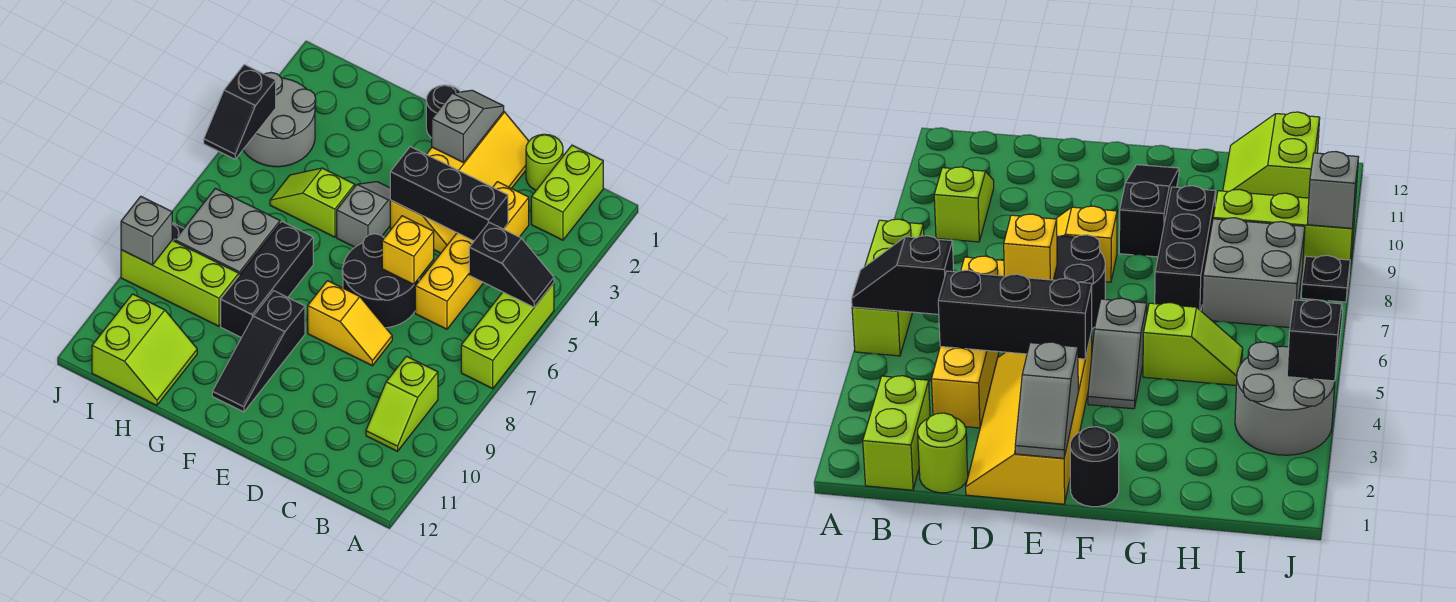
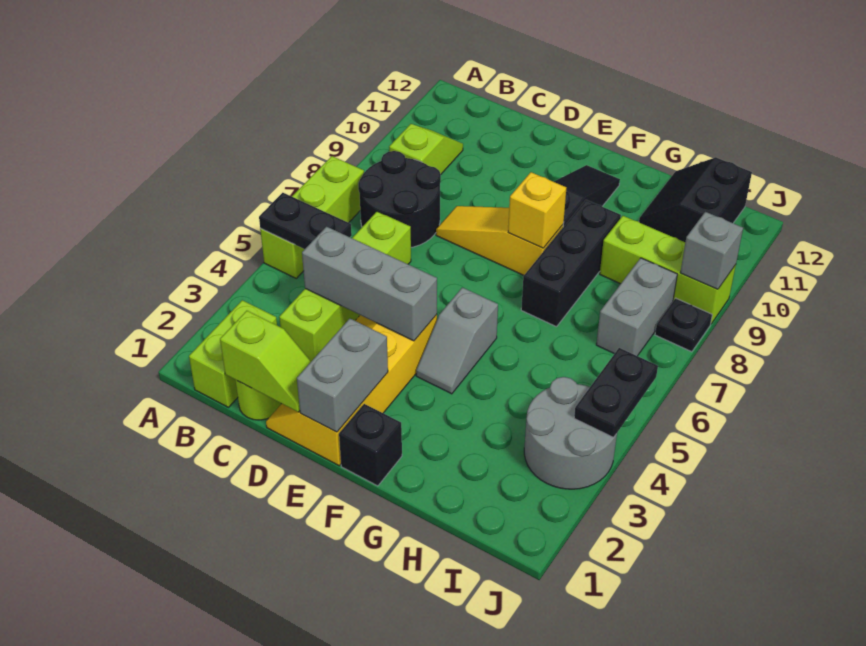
black 1x2 slope [469,222,554,307] -> black 1x2 plate [259,193,352,249]
yellow 1x4 brick [415,182,529,329] -> lime 1x4 brick [279,211,411,361]
black 1x3 brick [390,147,508,241] -> grey 1x3 brick [302,227,437,341]
black 2x2 round brick [342,234,419,328] -> black 2x2 round brick moved to [358,151,441,247]
yellow 1x1 brick [382,216,434,284] -> yellow 1x1 brick moved to [508,172,566,248]
yellow 1x2 slope [308,281,392,366] -> yellow 1x3 slope [436,206,563,275]
grey 1x2 slope [432,90,504,162] -> grey 1x2 brick [297,319,388,432]
black 1x1 round brick [426,85,460,138] -> black 1x1 brick [339,404,402,486]
lime 1x2 slope [270,168,355,237] -> lime 1x2 slope moved to [220,311,311,412]
grey 2x2 brick [175,188,280,275] -> grey 1x2 brick [596,258,677,356]
lime 2x2 slope [92,294,197,405] -> black 2x2 slope [639,157,752,242]
black 1x2 slope [204,64,276,159] -> black 1x2 plate [574,348,658,438]

